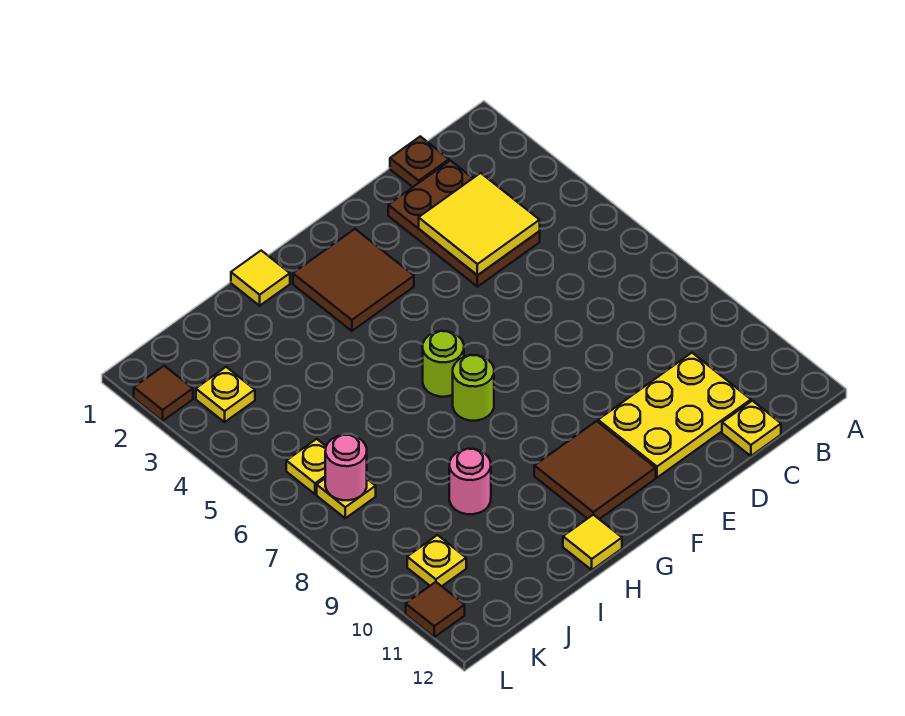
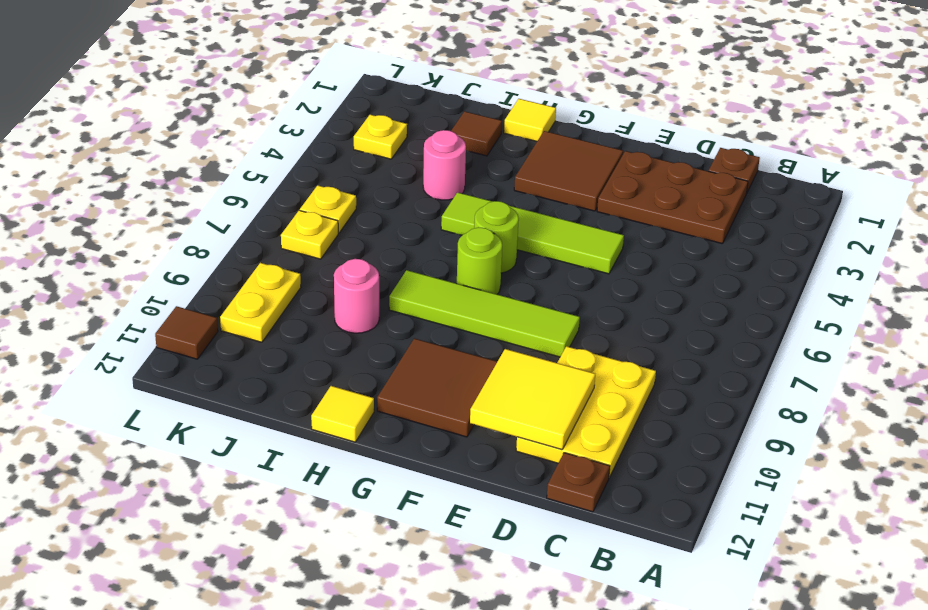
brown 2x3 plate [388,161,540,287] -> brown 2x3 plate turned to [597,151,748,244]
yellow 2x2 tile [419,173,540,275] -> yellow 2x2 tile moved to [470,349,595,450]
yellow 2x3 plate [598,353,751,478] -> yellow 2x3 plate turned to [516,346,656,478]
yellow 1x1 plate [722,401,781,456] -> brown 1x1 plate [547,453,610,512]
none -> lime 1x4 tile [441,192,624,274]
none -> lime 1x4 tile [389,270,580,357]
pink 1x1 round brick [325,435,367,500] -> pink 1x1 round brick moved to [423,130,466,200]
yellow 1x1 plate [407,535,466,586] -> yellow 1x2 plate [220,263,301,342]
brown 1x1 tile [134,366,193,421] -> brown 1x1 tile moved to [451,111,502,156]

